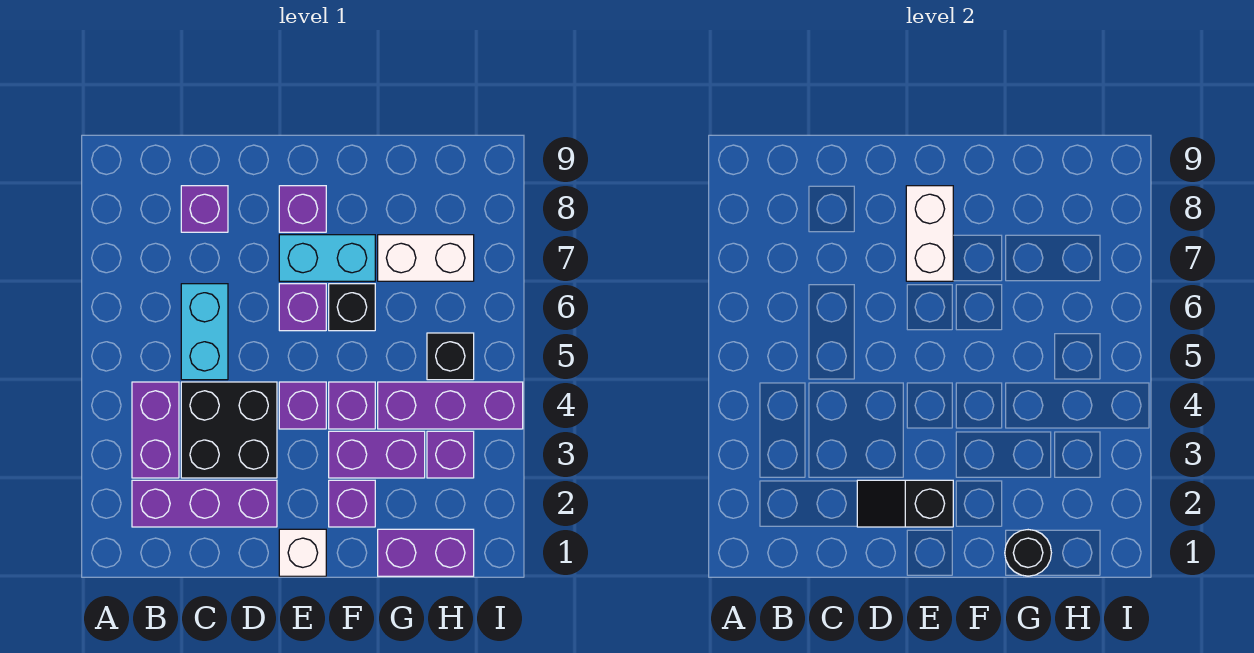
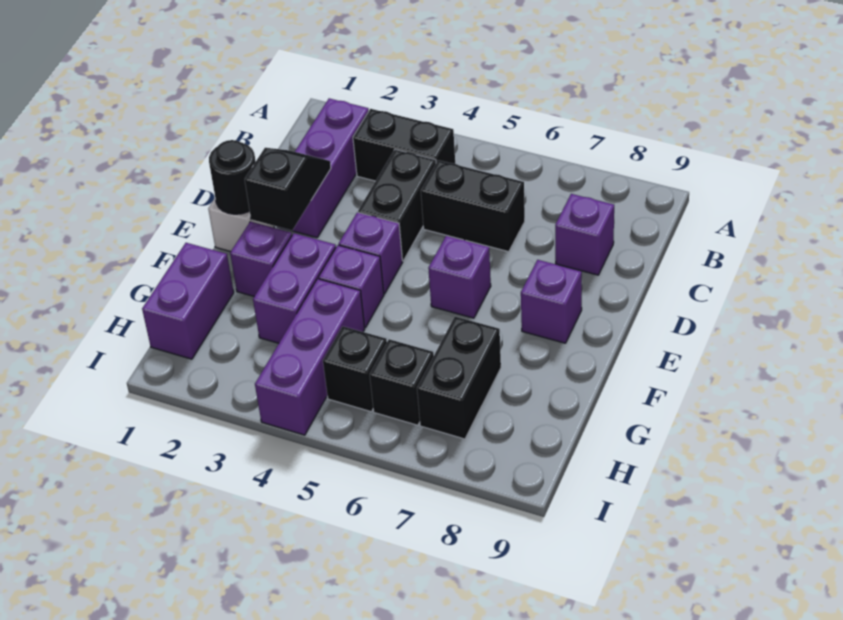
purple 1x2 brick [132,382,179,478] -> black 1x2 brick [353,109,455,181]
black 2x2 brick [181,382,277,478] -> black 1x2 brick [358,149,436,261]
cyan 1x2 brick [181,284,228,380] -> black 1x2 brick [421,160,525,252]
cyan 1x2 brick [279,235,375,281] -> none
white 1x2 brick [906,186,953,281] -> none
black 1x1 brick [329,284,375,331] -> black 1x1 brick moved to [370,339,434,425]
black 1x1 round brick [1005,530,1051,576] -> black 1x1 round brick moved to [209,140,256,214]
white 1x2 brick [378,235,474,281] -> black 1x2 brick [417,317,501,439]
purple 1x1 brick [427,431,474,478] -> none

